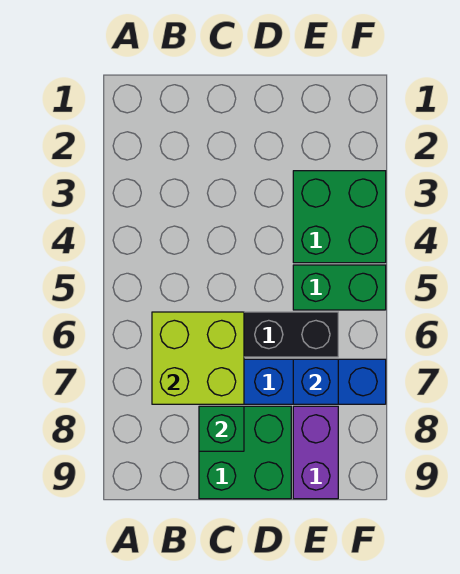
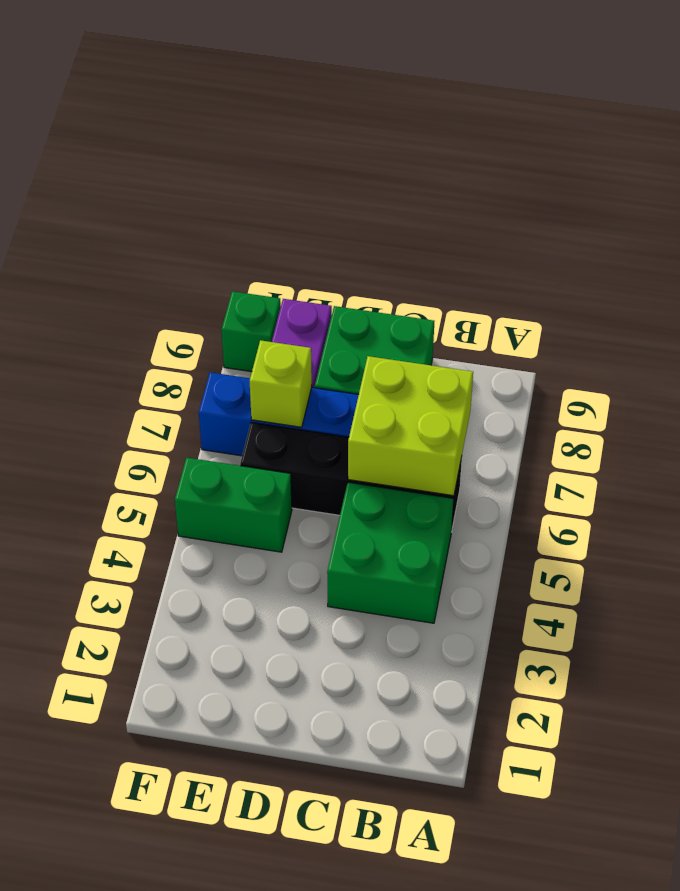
green 1x1 brick [199,406,244,451] -> green 1x1 brick moved to [221,291,281,372]
green 2x2 brick [293,171,386,263] -> green 2x2 brick moved to [327,482,454,623]
blue 1x1 brick [293,359,338,404] -> lime 1x1 brick [250,340,312,427]

